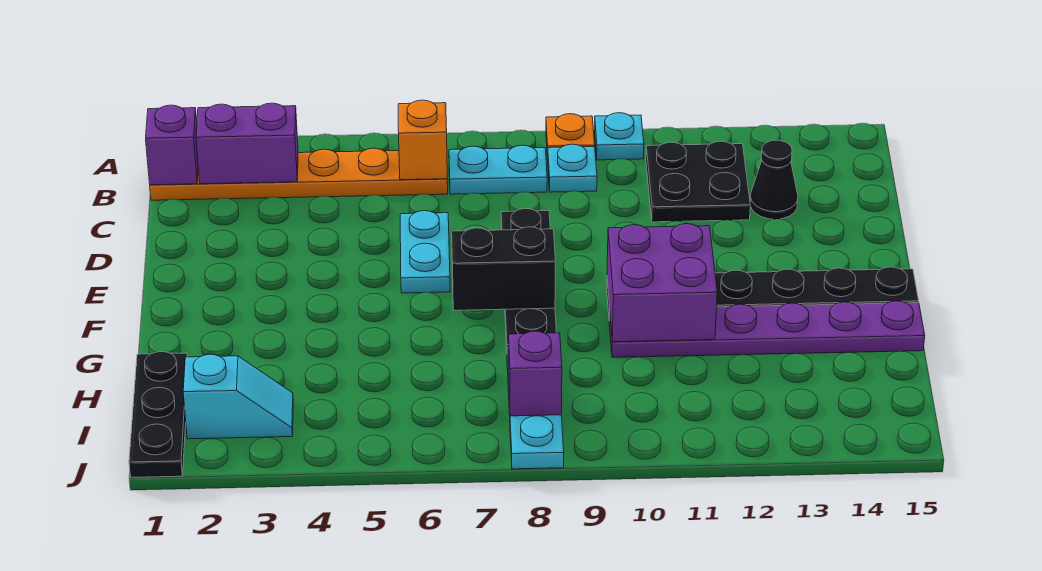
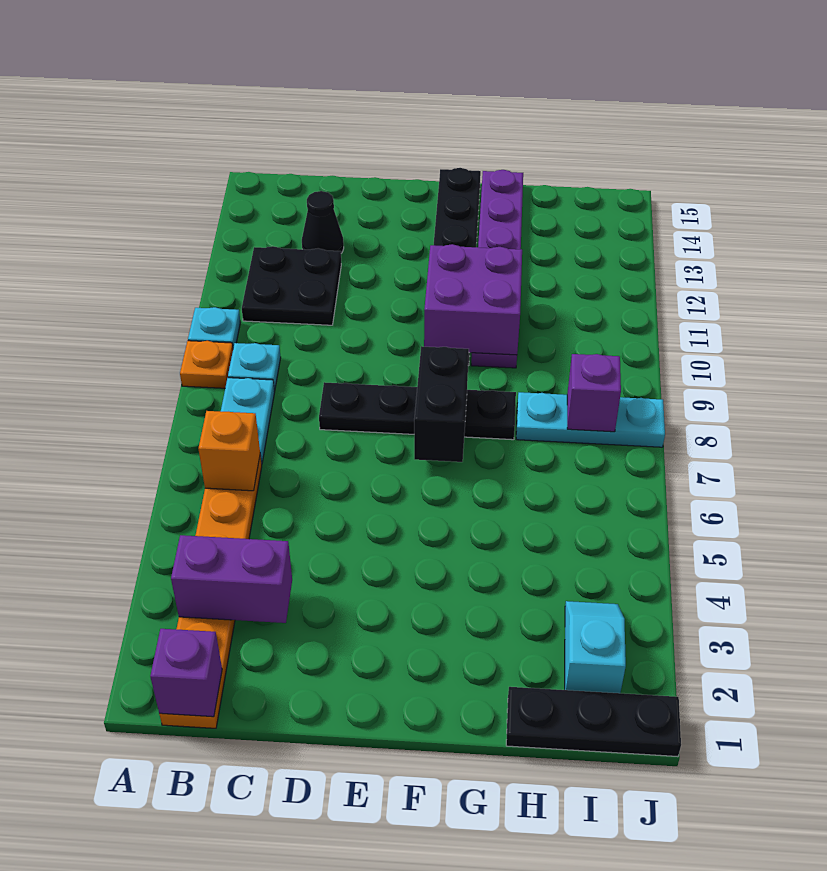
purple 1x2 brick [196,103,298,184] -> purple 1x2 brick turned to [171,535,292,623]
cyan 1x2 plate [400,211,450,293] -> none

